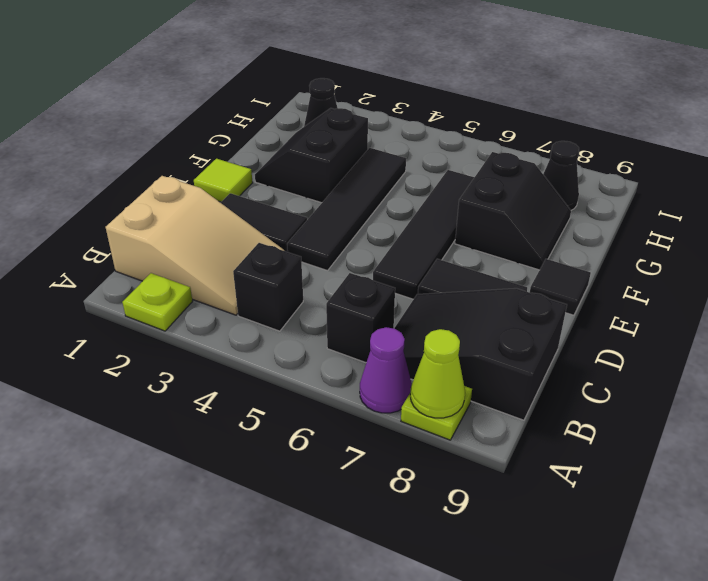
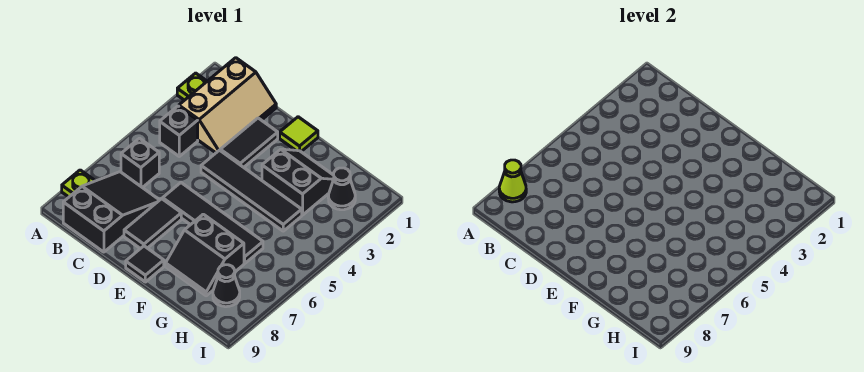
purple 1x1 cone [360,327,412,413] -> none
tan 2x3 slope [106,176,284,315] -> tan 2x3 slope turned to [179,58,276,153]

